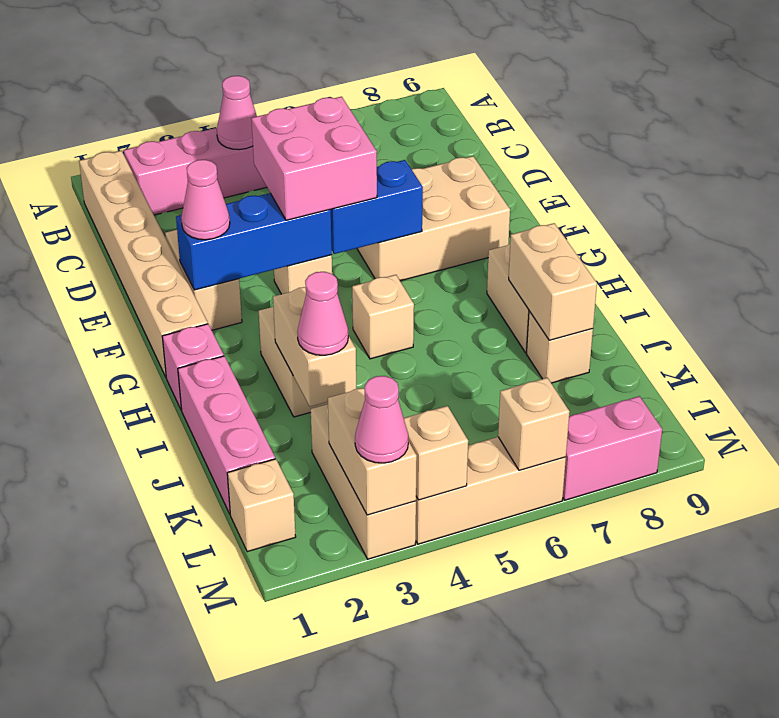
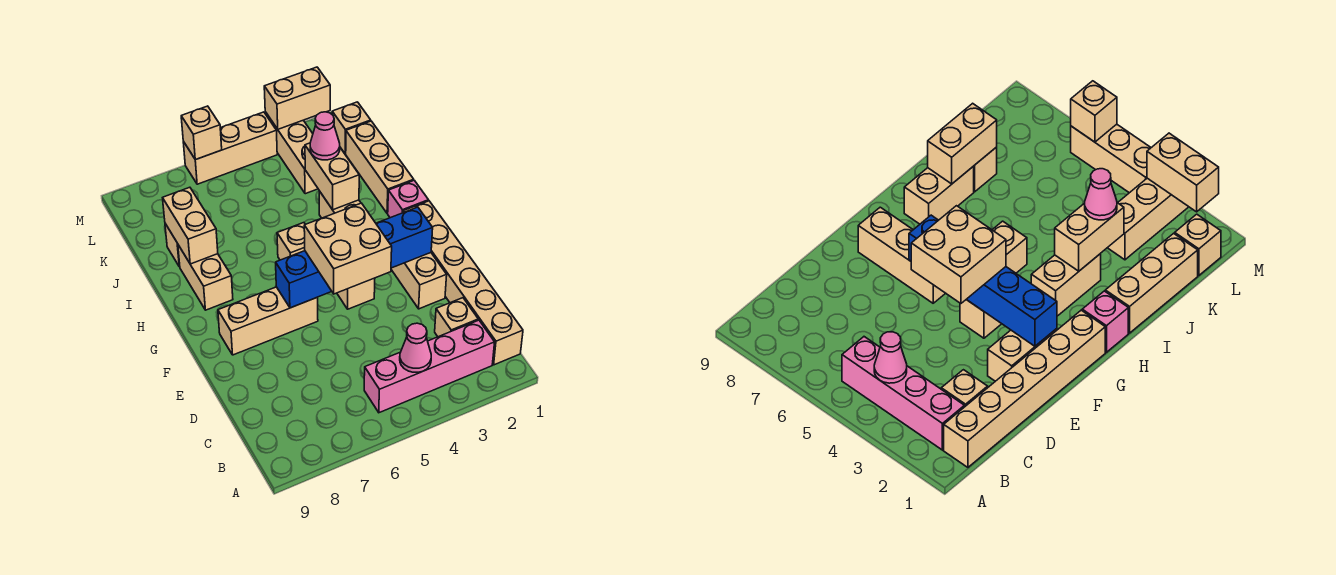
pink 2x2 brick [251,97,377,220] -> tan 2x2 brick [304,203,392,294]
tan 2x3 brick [357,156,510,281] -> tan 1x3 brick [218,287,318,355]
pink 1x1 cone [181,160,230,240] -> none
pink 1x3 brick [178,356,275,514] -> tan 1x3 brick [346,121,414,213]
tan 1x2 brick [328,388,417,515] -> tan 1x2 brick turned to [264,67,330,129]
pink 1x1 cone [355,376,408,463] -> none
tan 1x1 brick [404,406,468,500] -> tan 1x1 brick moved to [435,298,478,337]
pink 1x2 brick [563,396,662,500] -> none

